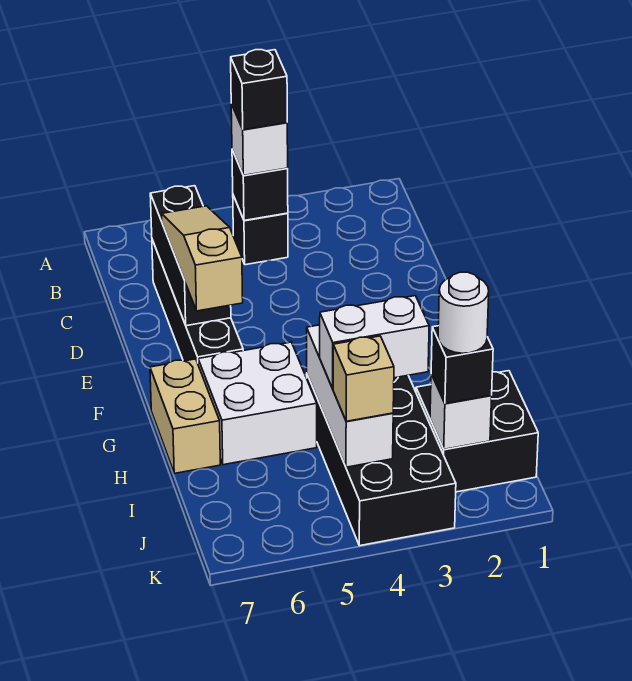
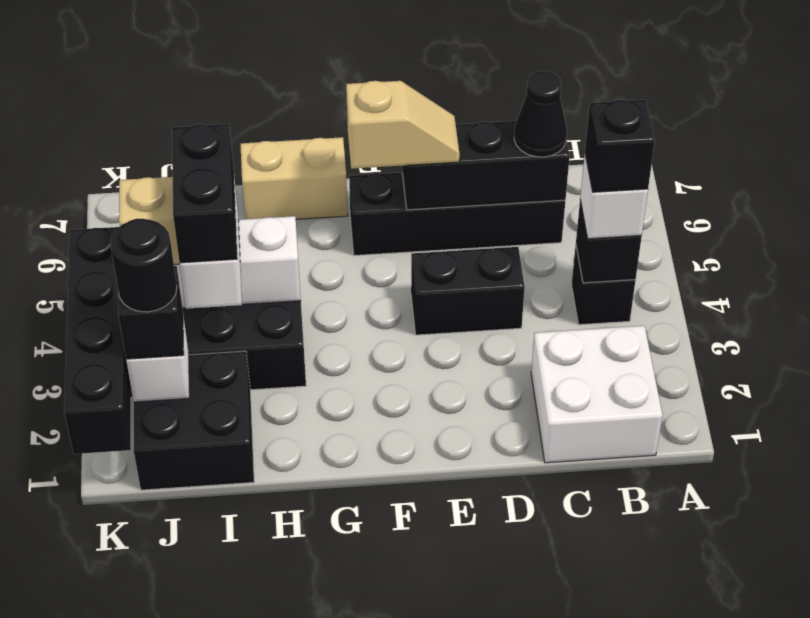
none -> black 1x1 cone [514,71,567,157]
none -> black 1x2 brick [411,247,525,335]
tan 1x3 slope [162,206,243,311] -> tan 1x2 slope [346,81,460,169]
white 2x2 brick [198,342,317,465] -> white 2x2 brick moved to [531,326,663,463]
none -> black 1x2 brick [172,124,237,263]
white 1x1 round brick [438,272,489,353] -> black 1x1 round brick [110,219,177,312]
none -> black 1x4 brick [64,227,131,454]

